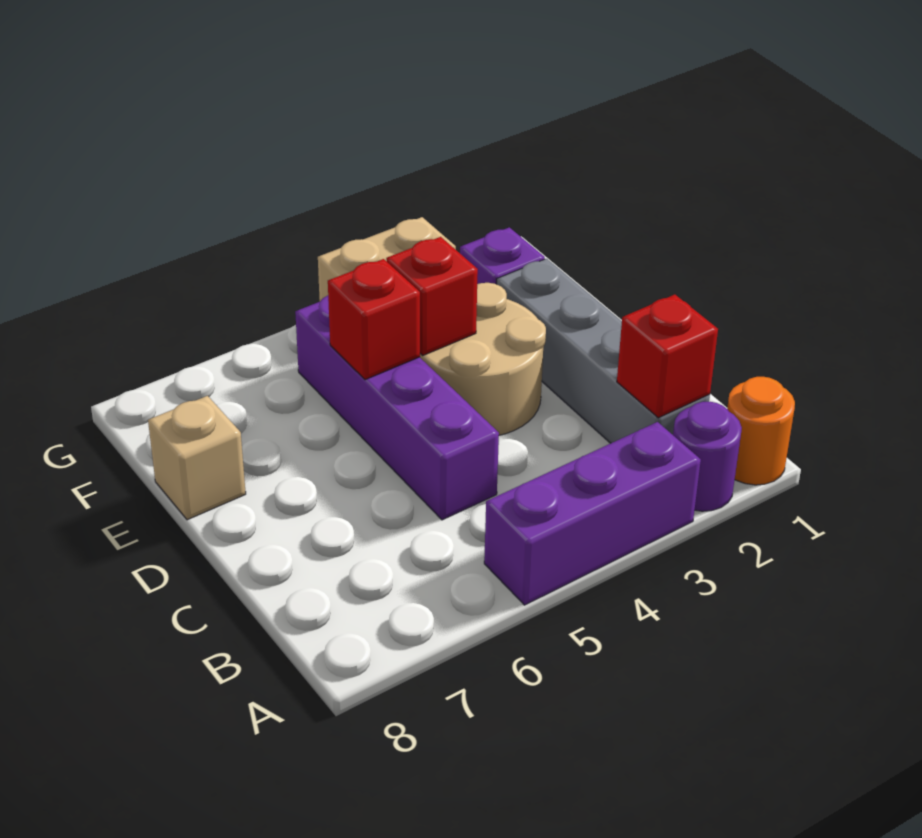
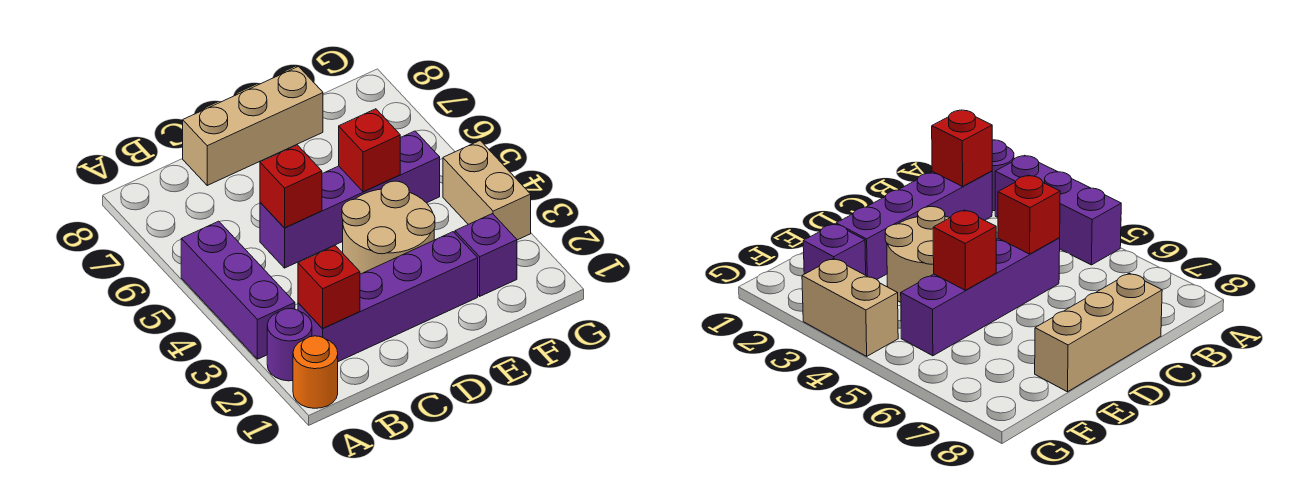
grey 1x4 brick [497,259,710,443] -> purple 1x4 brick [298,232,478,362]
red 1x1 brick [386,237,478,356] -> red 1x1 brick moved to [260,145,322,228]
tan 1x1 brick [148,396,246,520] -> tan 1x3 brick [183,67,323,185]

